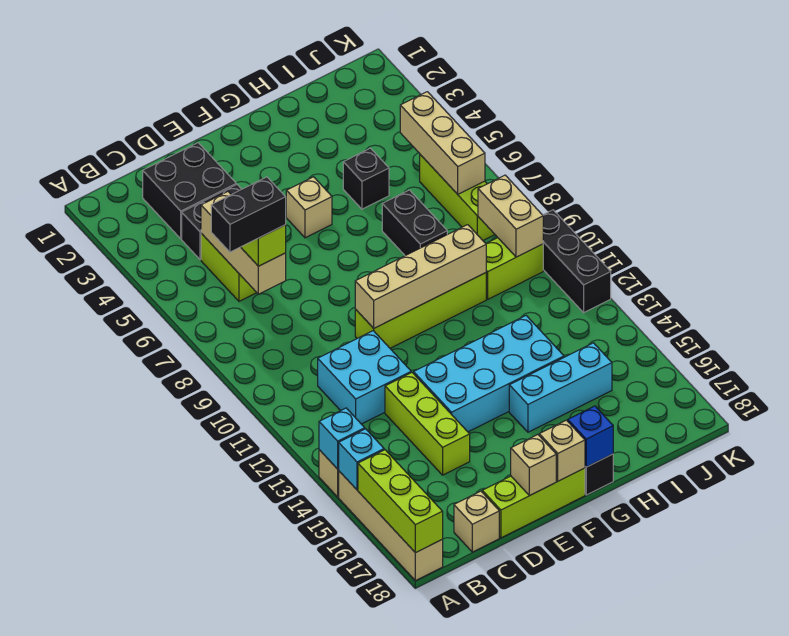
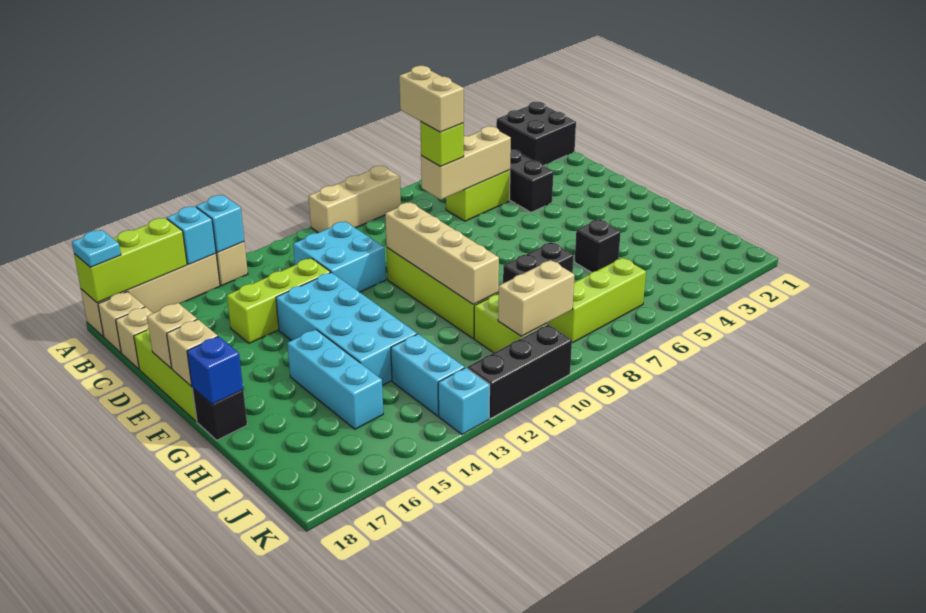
none -> cyan 1x1 plate [72,230,121,267]
black 1x2 brick [211,177,286,252] -> tan 1x2 brick [399,66,464,132]
black 2x2 brick [143,143,236,239] -> black 2x2 brick moved to [496,102,576,166]
tan 1x1 brick [286,177,332,238] -> tan 1x1 brick moved to [98,292,145,353]
none -> cyan 1x2 brick [391,334,465,416]
tan 1x3 brick [400,92,485,194] -> tan 1x3 brick moved to [309,166,401,233]
none -> cyan 1x1 brick [438,368,490,434]

